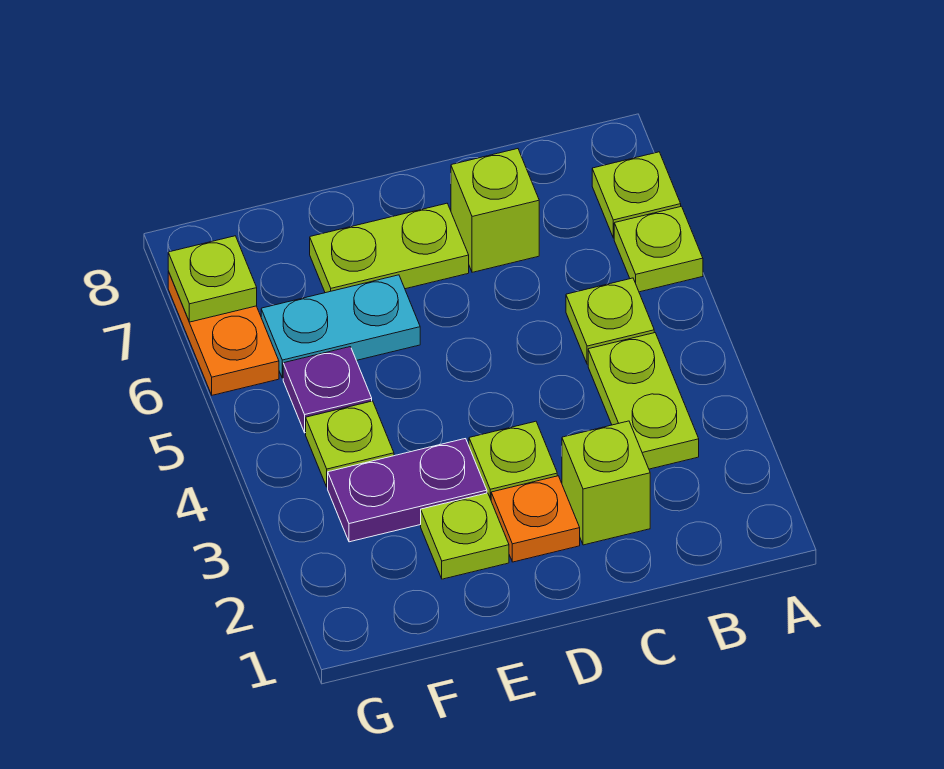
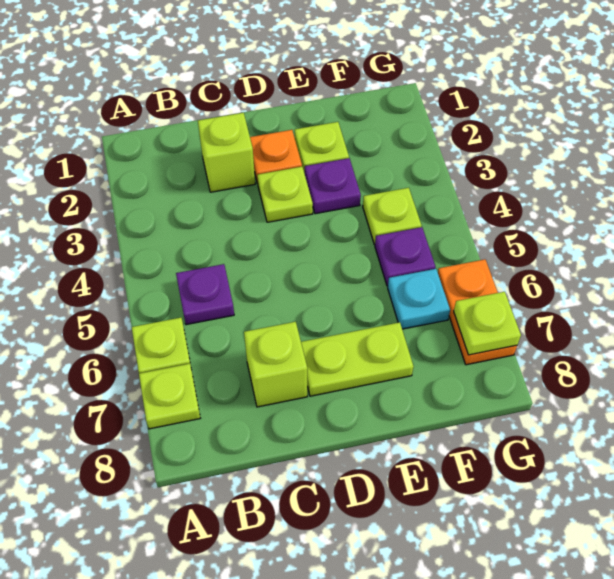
lime 1x2 plate [588,333,699,469] -> none
lime 1x1 plate [566,278,654,364] -> purple 1x1 plate [176,264,234,325]
purple 1x2 plate [328,439,487,542] -> purple 1x1 plate [305,158,361,214]
cyan 1x2 plate [261,275,420,378] -> cyan 1x1 plate [388,269,450,329]

